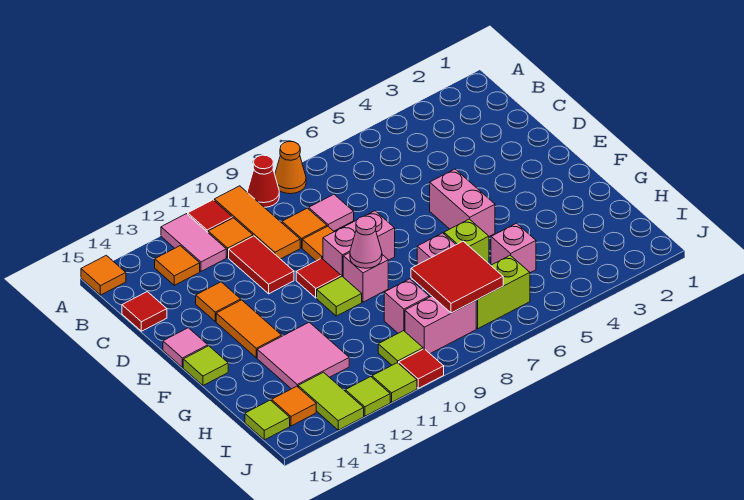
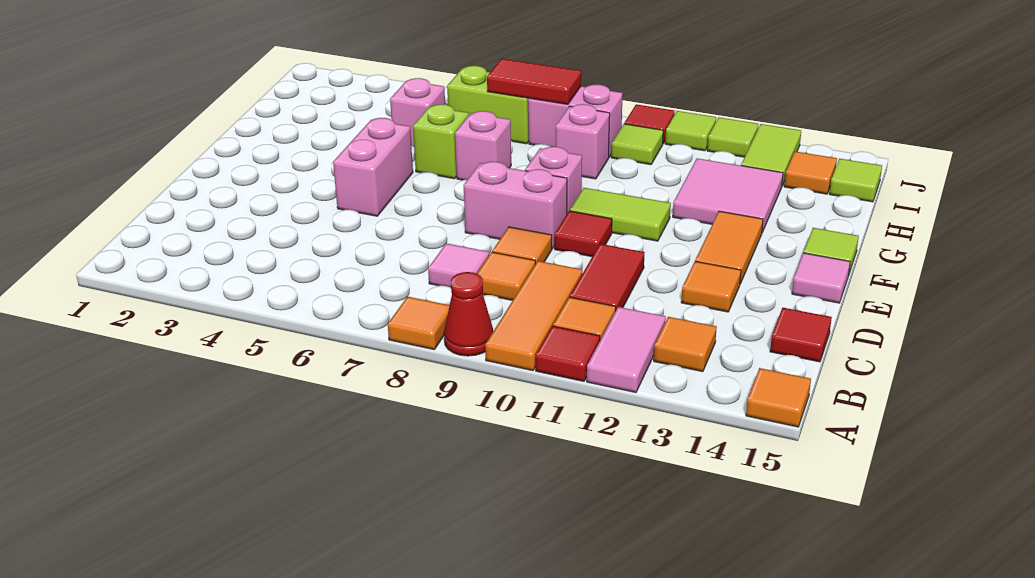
orange 1x1 cone [275,141,306,194] -> orange 1x1 tile [388,297,450,350]
pink 1x1 cone [350,216,382,268] -> none
lime 1x1 tile [317,276,362,316] -> lime 1x2 tile [570,188,671,241]
red 2x2 tile [411,241,503,313] -> red 1x2 tile [487,59,581,104]

